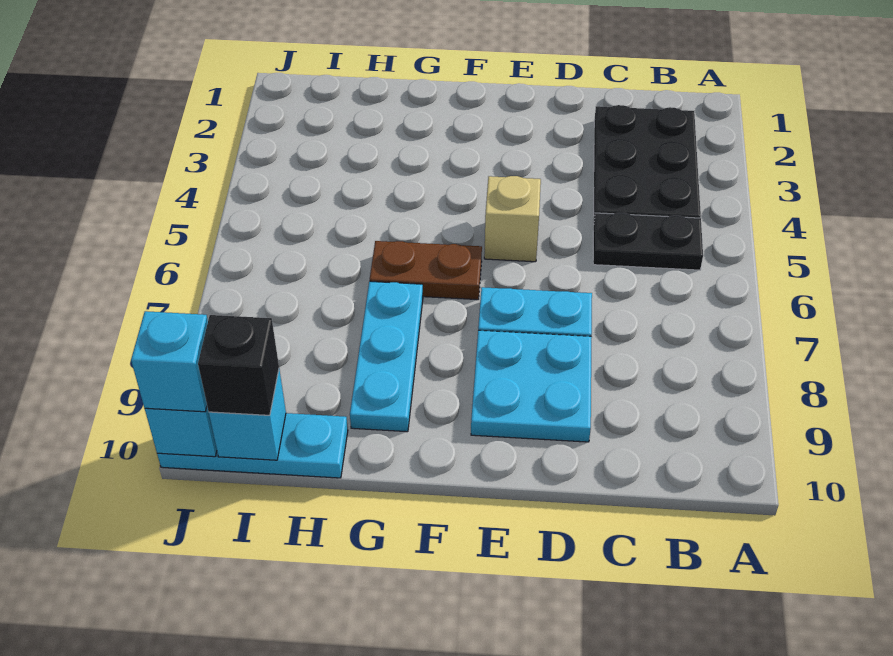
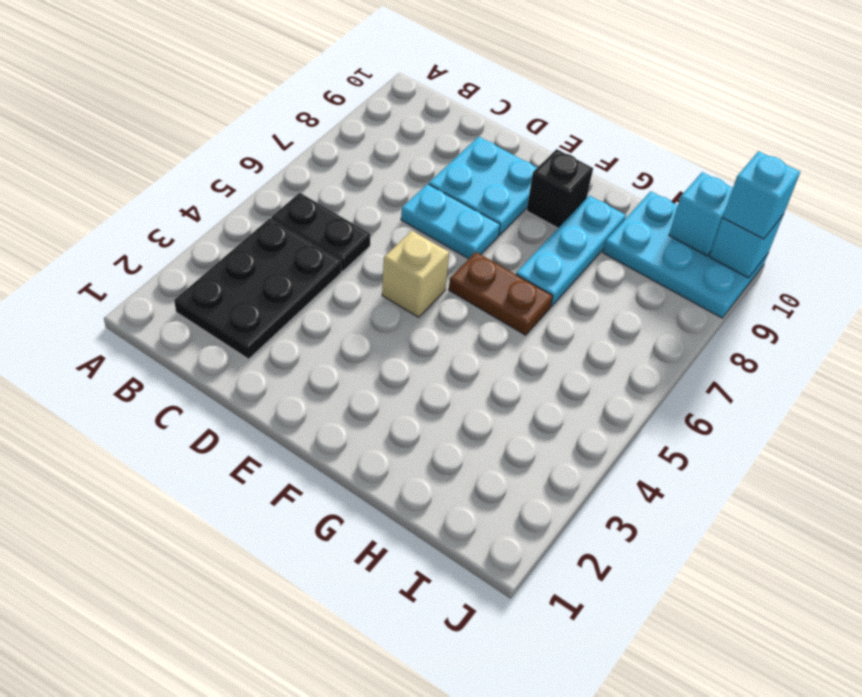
cyan 1x3 plate [157,413,348,478] -> cyan 2x3 plate [603,191,768,318]
black 1x1 brick [198,315,279,415] -> black 1x1 brick moved to [527,149,593,228]

